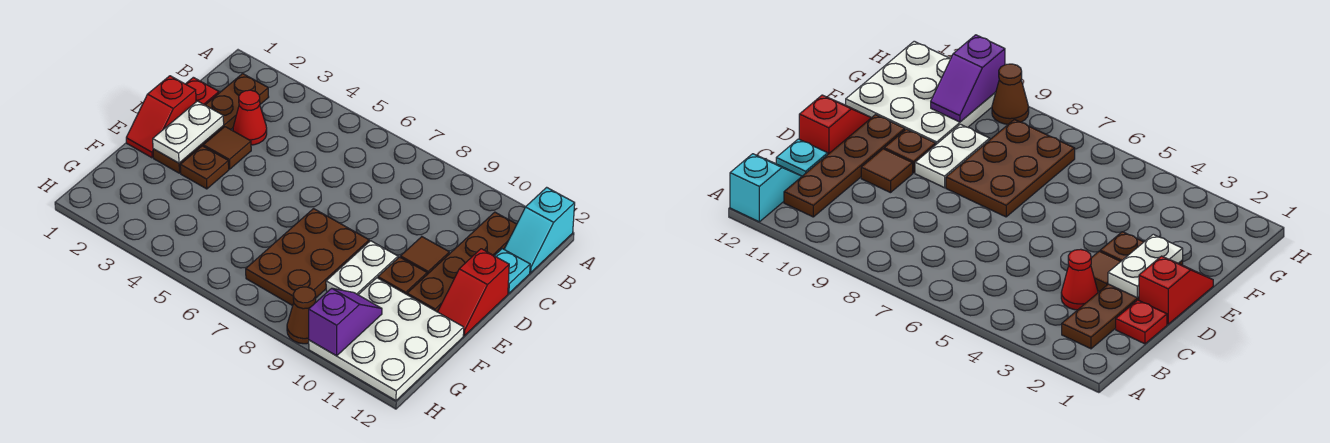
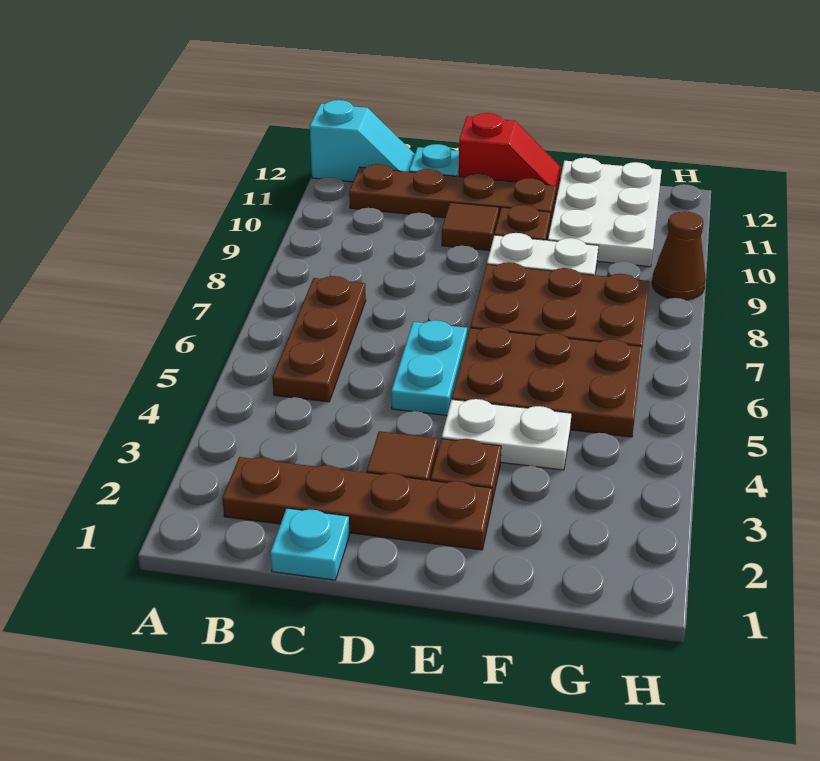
none -> brown 1x3 plate [272,276,366,402]
red 1x1 plate [186,77,219,105] -> cyan 1x1 plate [270,508,350,580]
red 1x1 cone [233,90,267,145] -> none
red 1x2 slope [126,76,196,158] -> none
white 1x2 plate [153,101,224,163] -> white 1x2 plate moved to [442,399,572,470]
none -> cyan 1x2 plate [391,320,467,416]
none -> brown 2x3 plate [452,327,642,437]
white 3x3 plate [309,278,464,401] -> white 2x3 plate [548,158,662,267]
purple 1x2 slope [309,288,382,356] -> none

